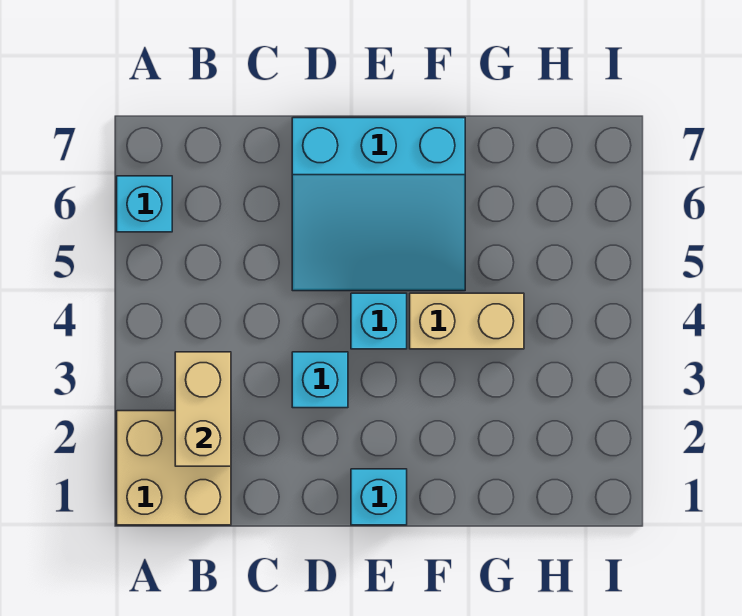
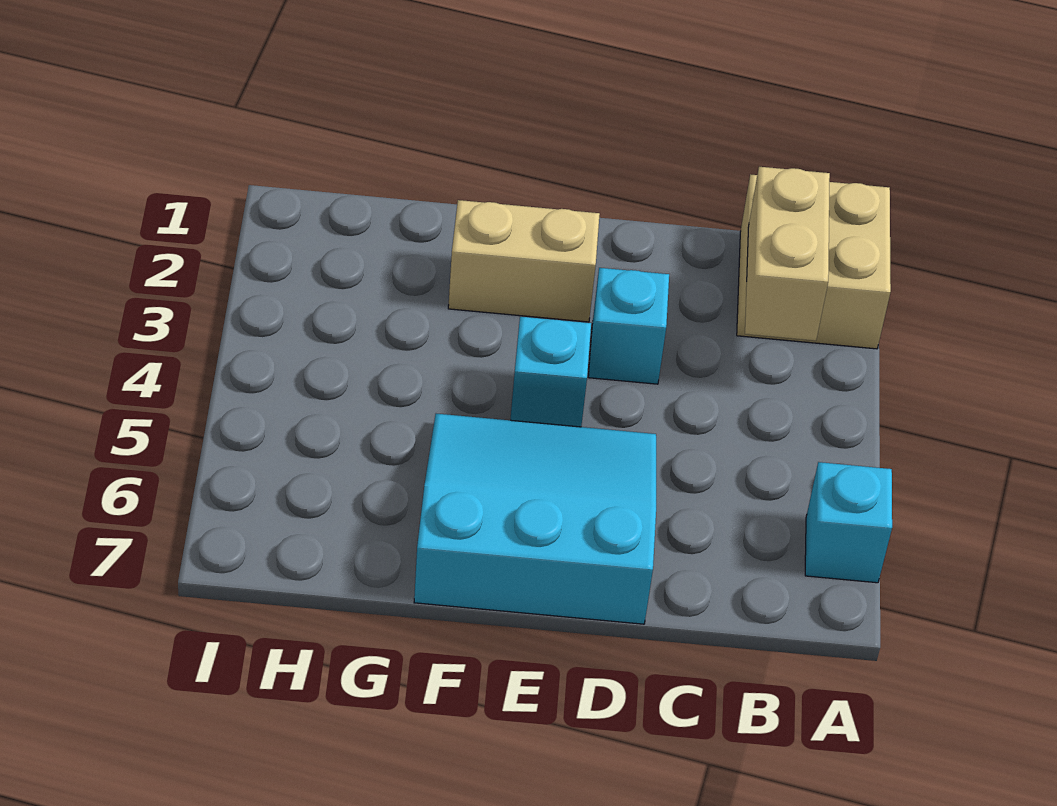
cyan 1x1 brick [351,469,407,525] -> none
tan 1x2 brick [410,293,524,349] -> tan 1x2 brick moved to [448,200,600,322]

